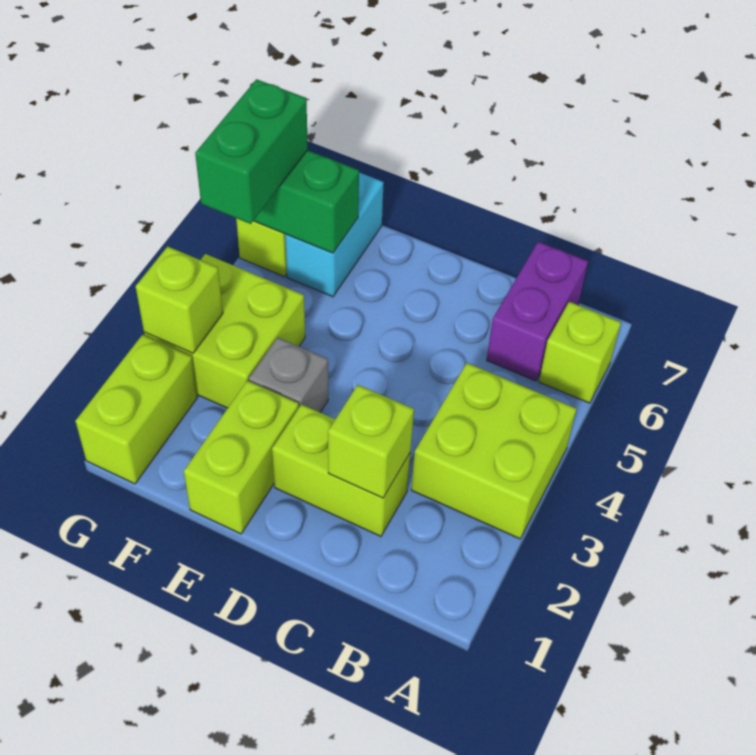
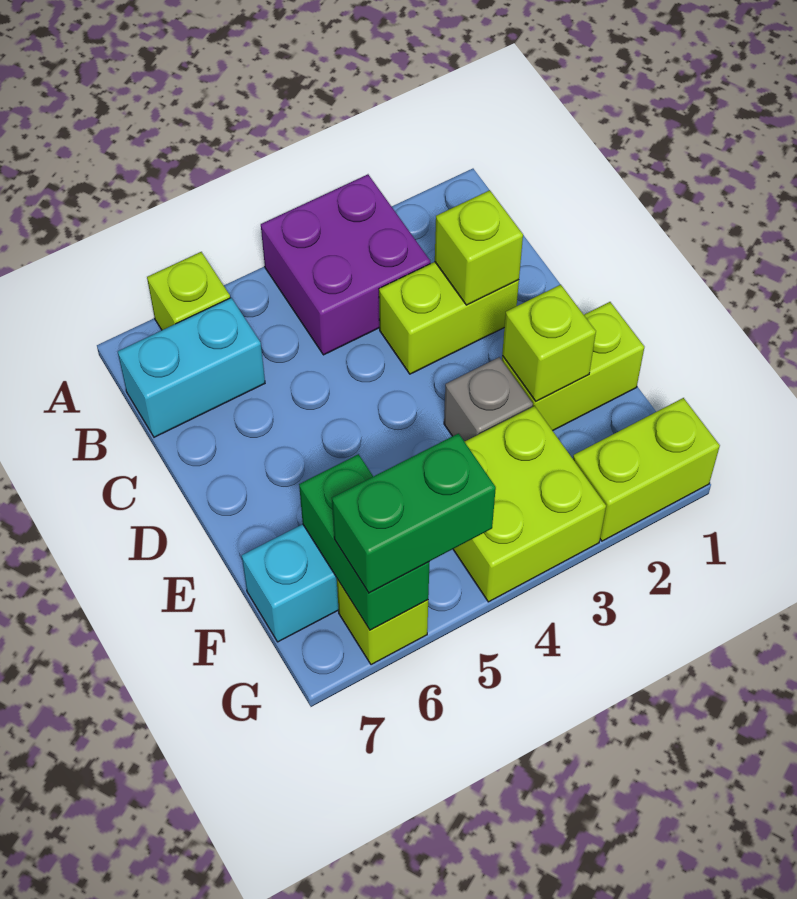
lime 2x2 brick [411,363,576,539] -> purple 2x2 brick [261,174,430,355]
purple 1x2 brick [487,242,588,381] -> cyan 1x2 brick [118,298,265,437]
lime 1x2 brick [272,404,410,536] -> lime 1x2 brick turned to [379,262,519,374]
lime 1x1 brick [136,246,223,353] -> lime 1x1 brick moved to [502,285,596,401]

